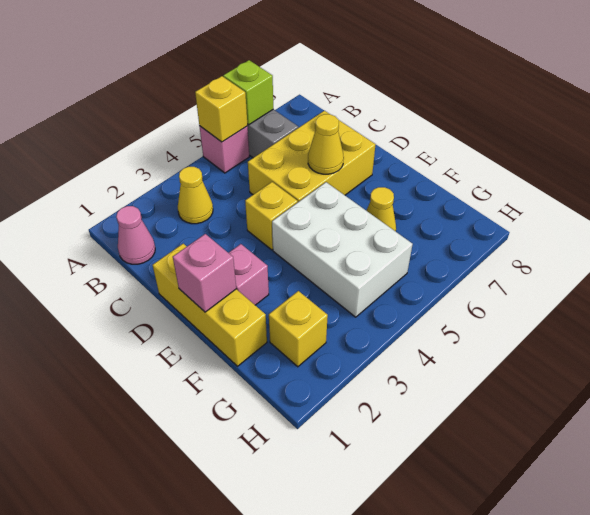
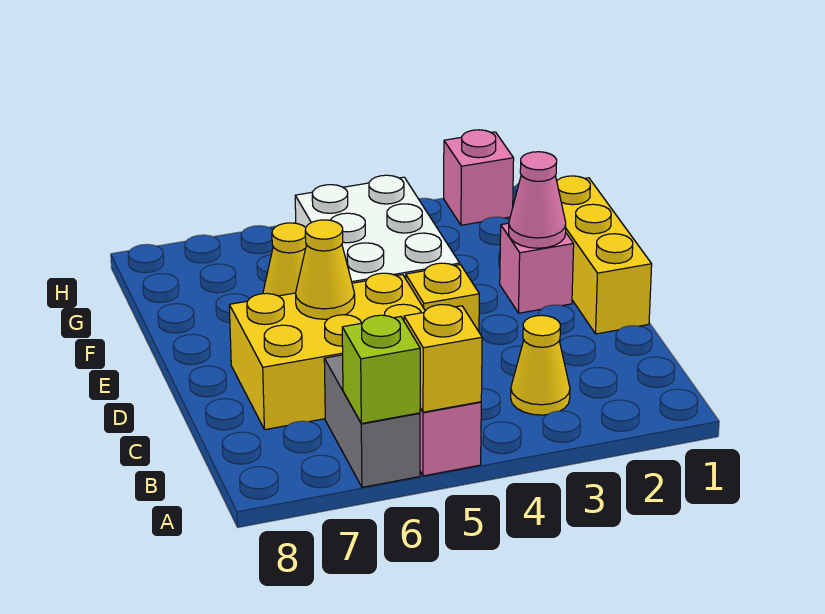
pink 1x1 cone [116,206,155,264] -> pink 1x1 cone moved to [509,152,566,248]
pink 1x1 brick [173,234,236,312] -> pink 1x1 brick moved to [444,130,514,225]
yellow 1x1 brick [269,291,328,367] -> none

